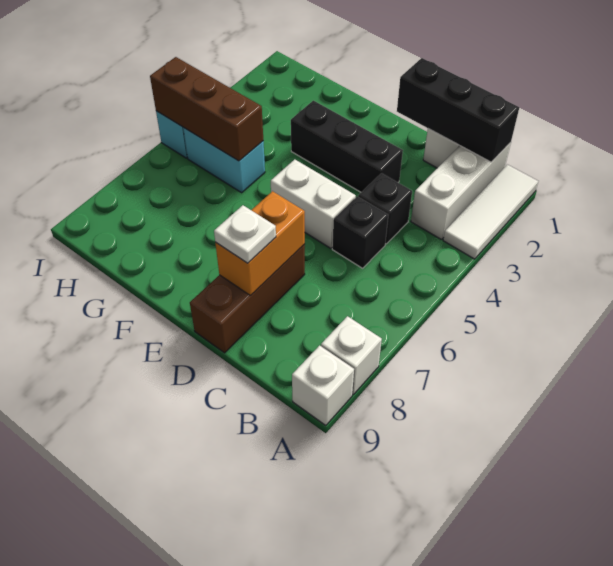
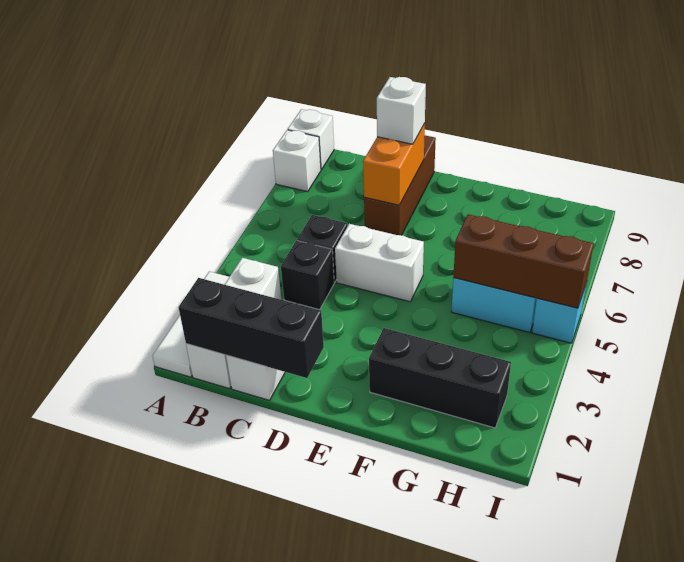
black 1x3 brick [291,101,403,192] -> black 1x3 brick moved to [369,328,511,428]
white 1x1 plate [214,205,276,263] -> white 1x1 brick [377,77,426,144]

